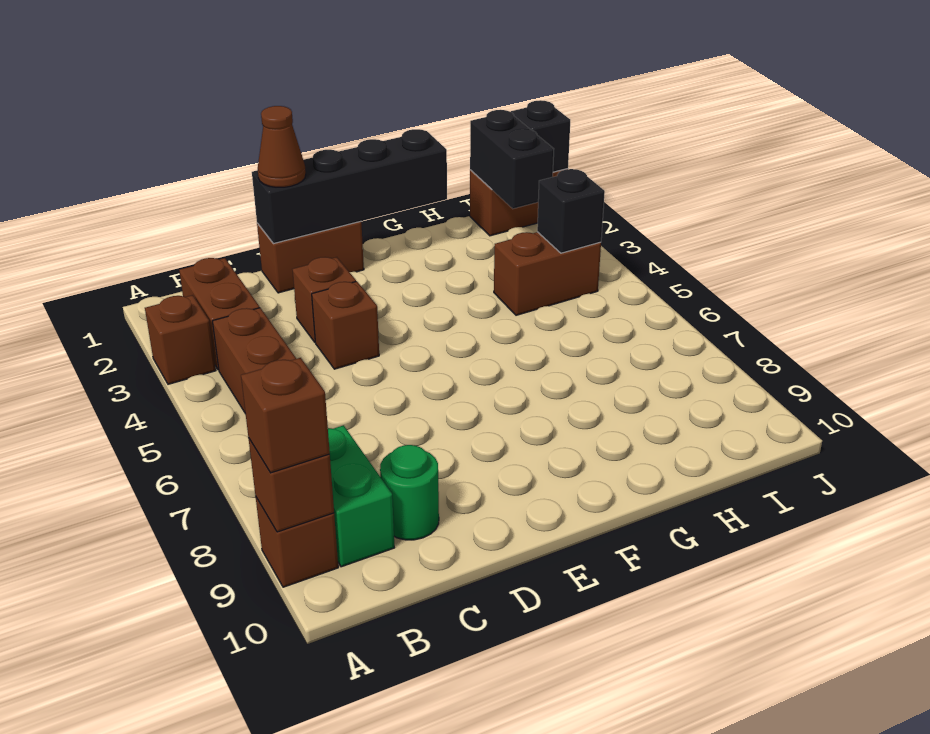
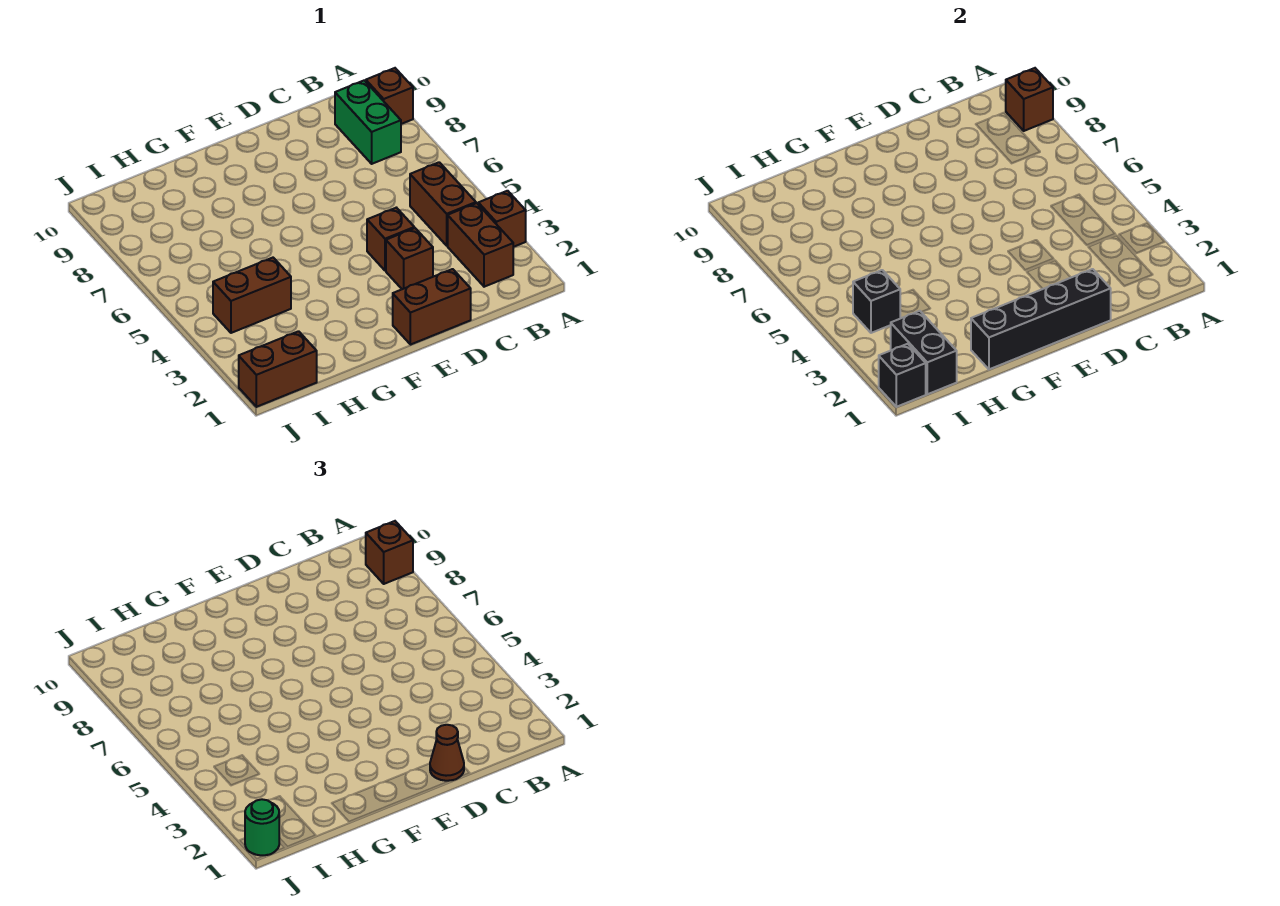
green 1x1 round brick [380,445,439,540] -> green 1x1 round brick moved to [245,799,279,855]

